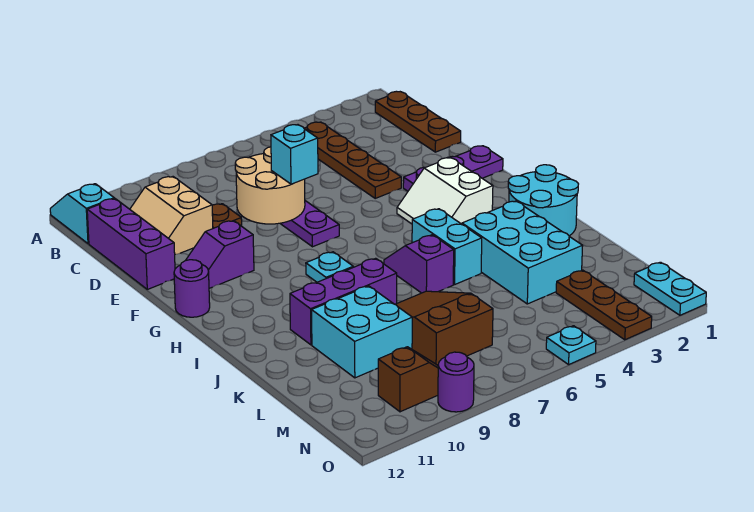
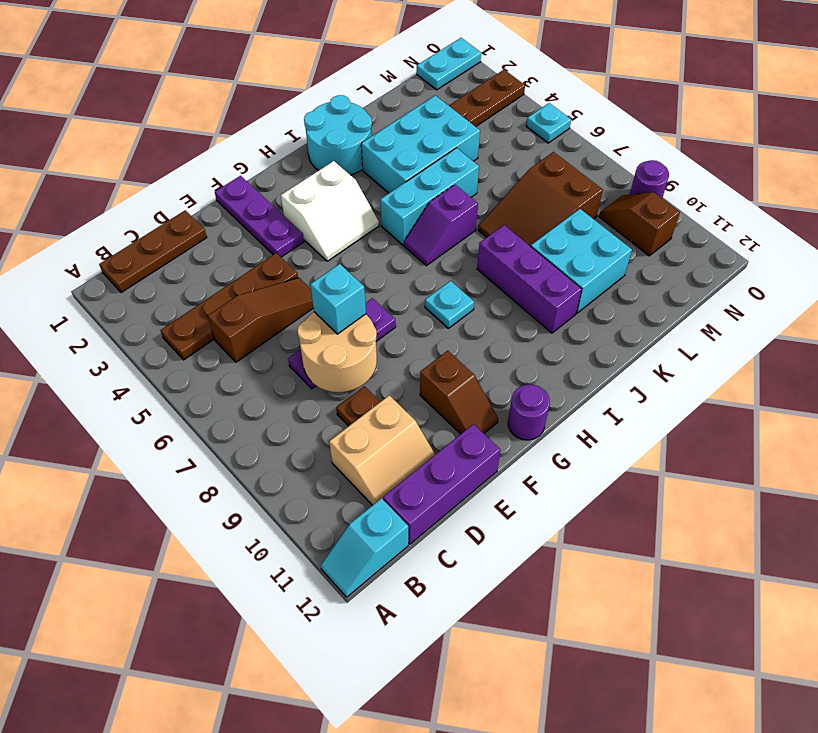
none -> brown 1x3 slope [208,278,313,362]
purple 1x2 slope [185,221,254,288] -> brown 1x2 slope [420,351,498,434]
cyan 1x2 brick [412,209,482,284] -> cyan 1x3 brick [380,148,479,245]

